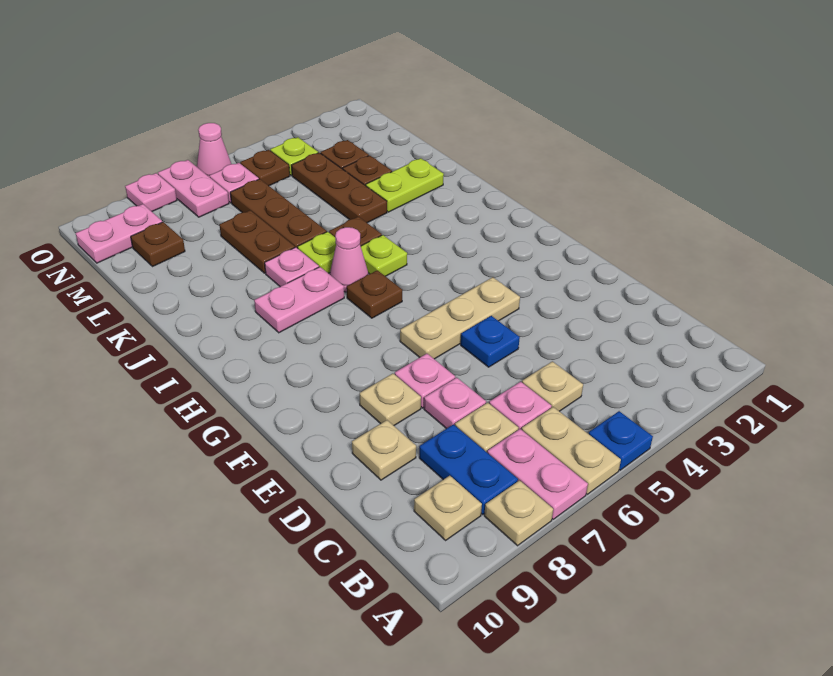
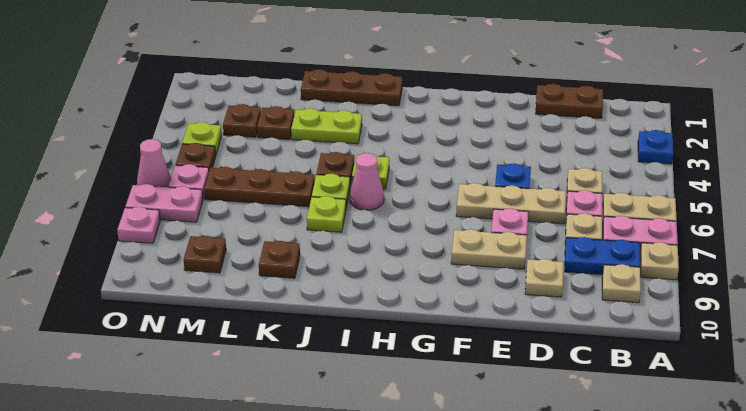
blue 1x1 plate [589,411,653,470] -> blue 1x1 plate moved to [638,130,673,164]
pink 1x1 plate [424,377,486,429] -> none
tan 1x1 plate [360,374,421,426] -> tan 1x2 plate [451,229,527,269]
tan 1x3 plate [400,277,520,359] -> tan 1x3 plate turned to [456,183,566,224]
brown 1x1 plate [347,270,402,318] -> brown 1x1 plate moved to [259,241,300,278]
pink 1x2 plate [254,267,344,333] -> none
pink 1x1 plate [265,247,319,287] -> lime 1x1 plate [307,196,346,232]
lime 1x2 plate [366,158,444,212] -> lime 1x2 plate turned to [291,108,362,144]
brown 1x3 plate [291,153,387,223] -> brown 1x3 plate moved to [301,69,402,106]
brown 1x2 plate [220,210,295,273] -> brown 1x2 plate moved to [536,84,603,118]
pink 1x2 plate [76,204,162,263] -> none

